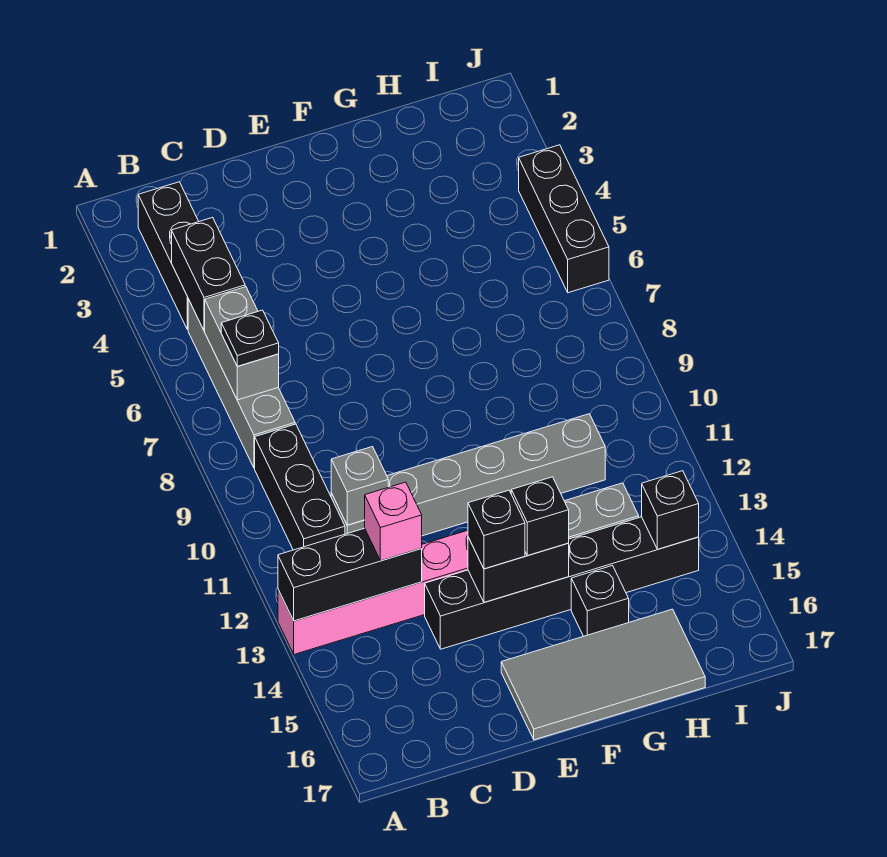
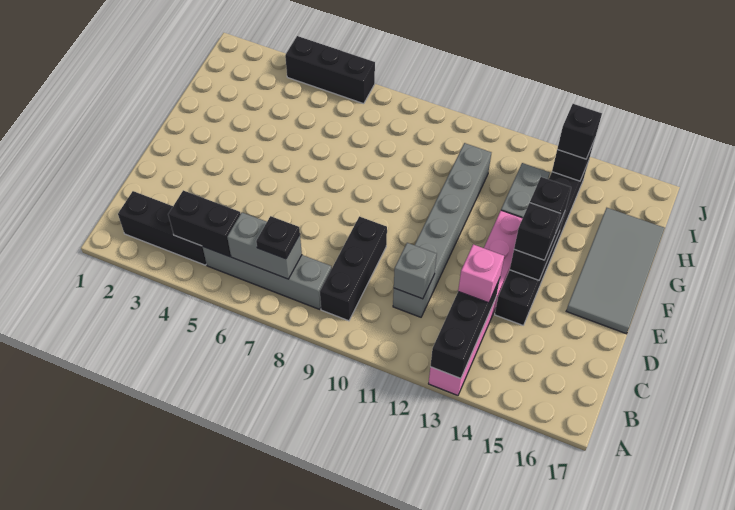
black 1x3 brick [255,424,345,550] -> black 1x3 brick turned to [320,216,387,321]
black 1x1 brick [571,566,629,636] -> black 1x1 brick moved to [557,104,602,159]

